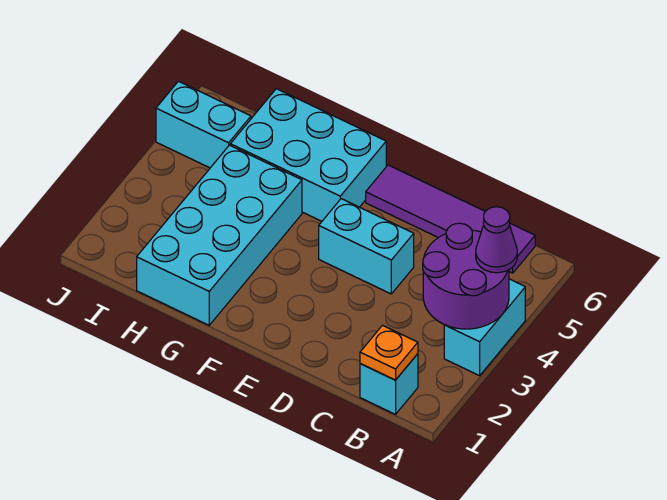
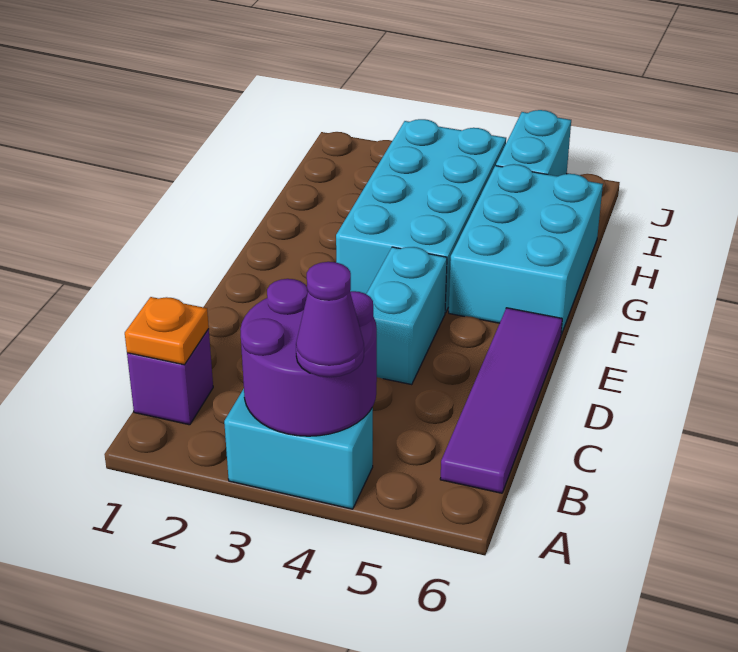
cyan 1x1 brick [360,354,418,414] -> purple 1x1 brick [127,329,213,425]
cyan 2x4 brick [137,145,302,325] -> cyan 2x4 brick turned to [336,119,506,313]

